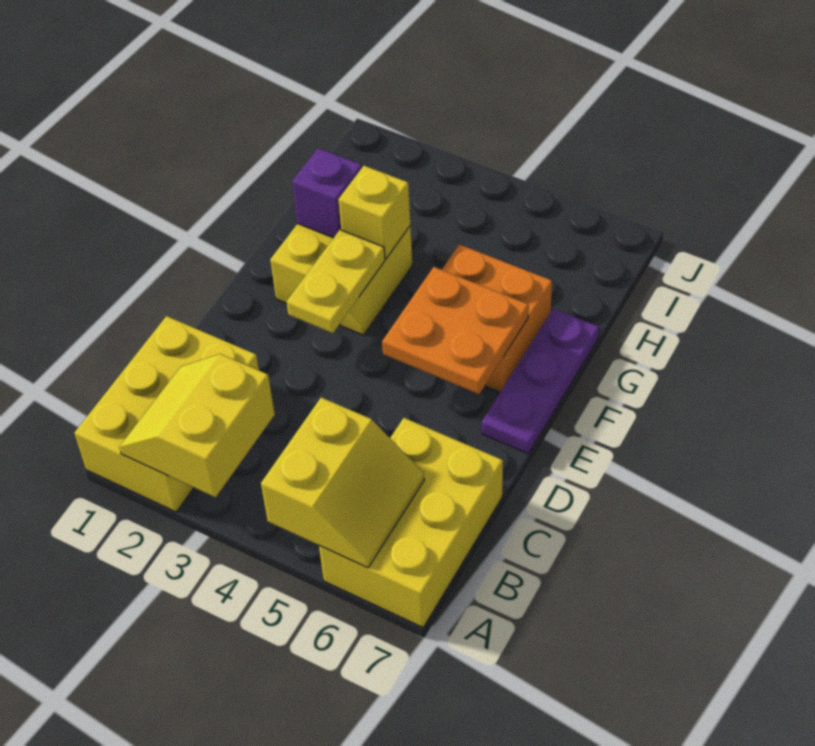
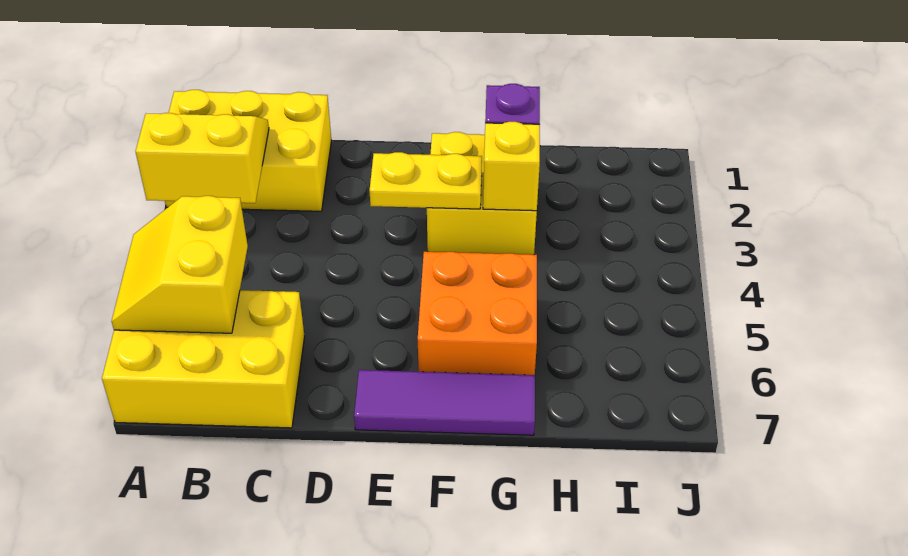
yellow 2x2 slope [261,398,424,568] -> yellow 2x2 slope turned to [112,196,248,333]
orange 2x2 plate [382,267,529,394] -> none
purple 1x3 plate [482,309,599,454] -> purple 1x3 tile [354,370,535,435]

